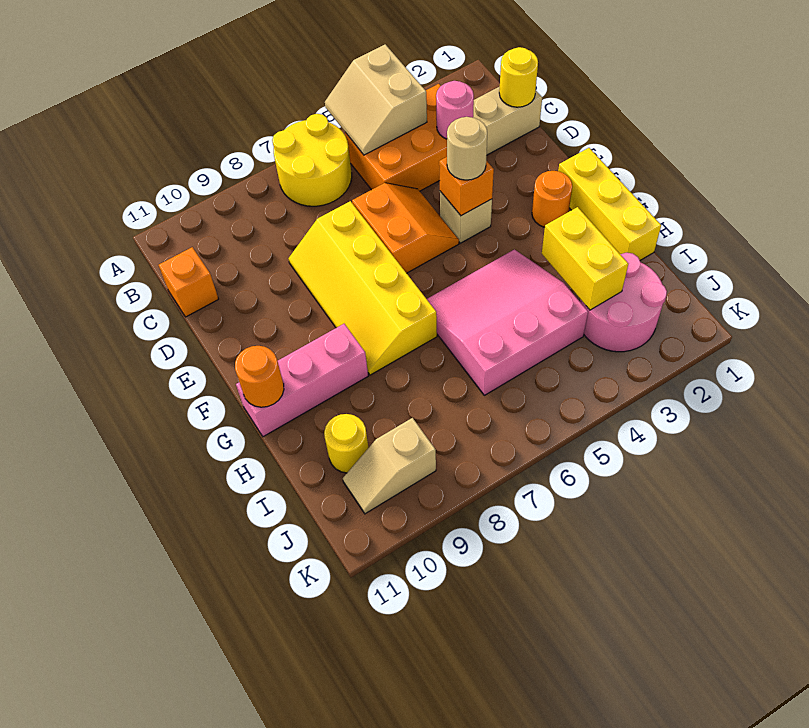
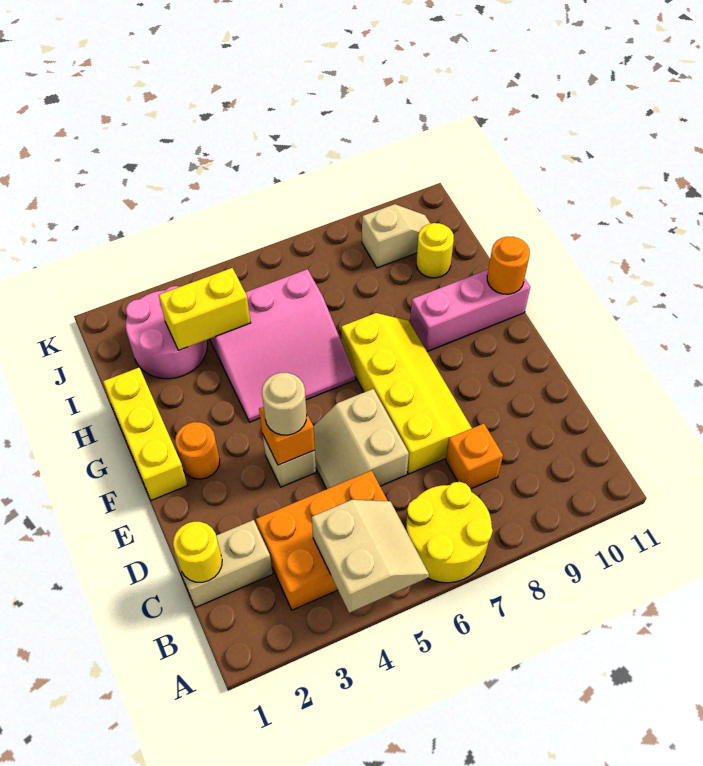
pink 1x1 round brick [436,81,474,139] -> none
orange 1x1 brick [159,247,218,317] -> orange 1x1 brick moved to [446,424,503,489]
orange 2x2 slope [352,183,459,273] -> tan 2x2 slope [313,389,409,489]
yellow 1x2 brick [542,207,628,310] -> yellow 1x2 brick turned to [159,268,251,350]

